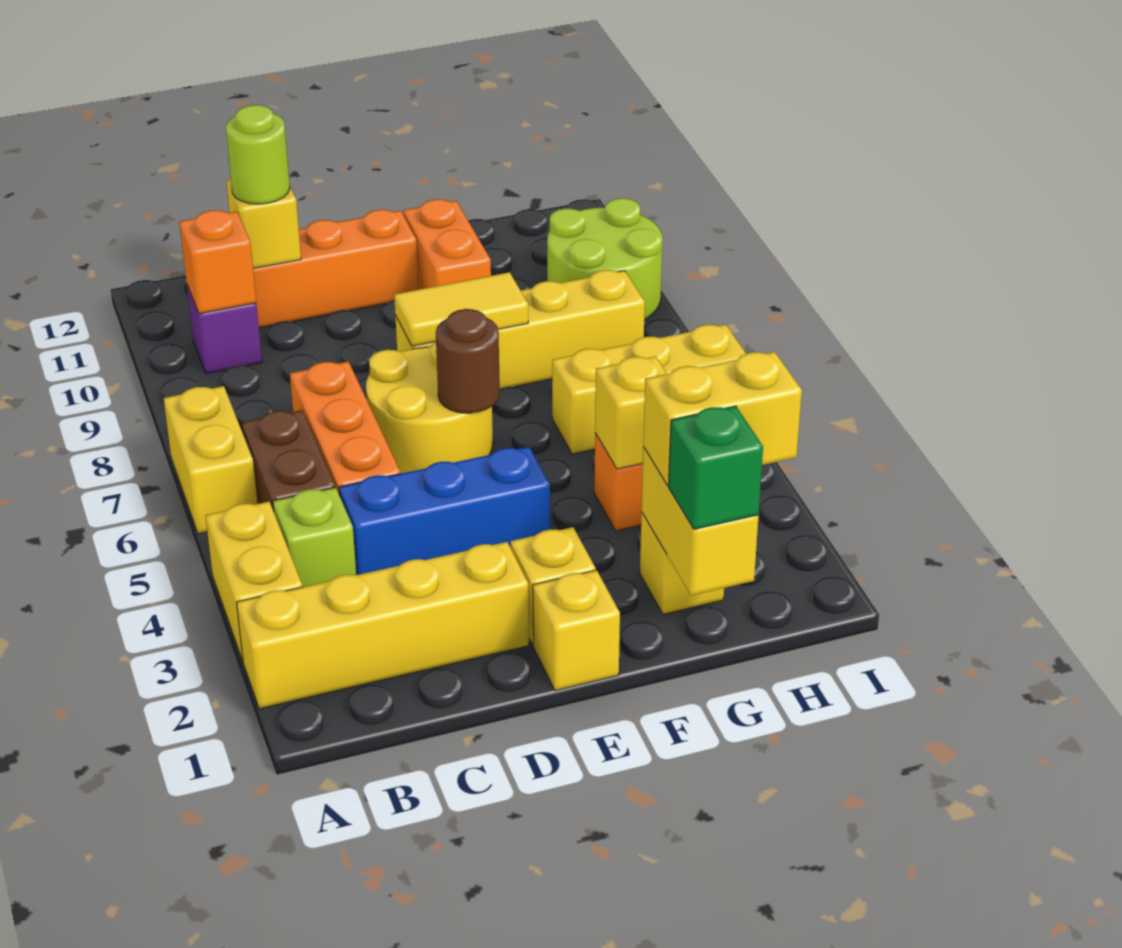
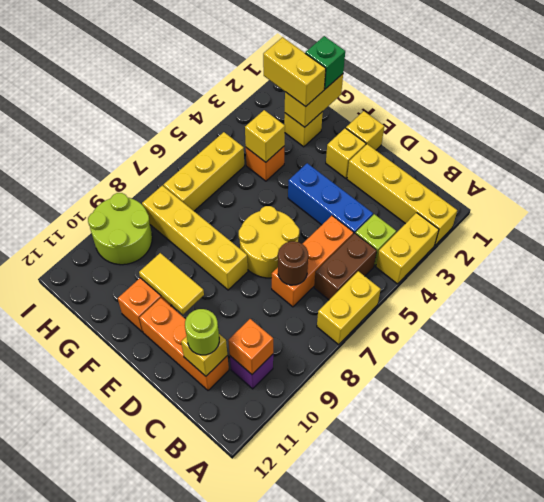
brown 1x1 round brick [436,309,500,413] -> brown 1x1 round brick moved to [278,241,308,285]
yellow 1x2 tile [394,272,528,346] -> yellow 1x2 tile moved to [139,253,204,314]
yellow 1x3 brick [552,325,746,454] -> yellow 1x3 brick turned to [163,132,244,211]

